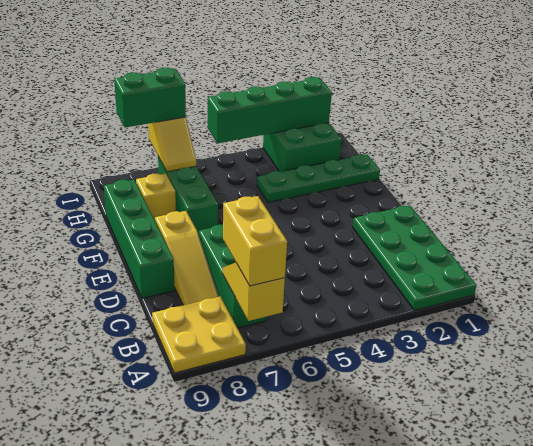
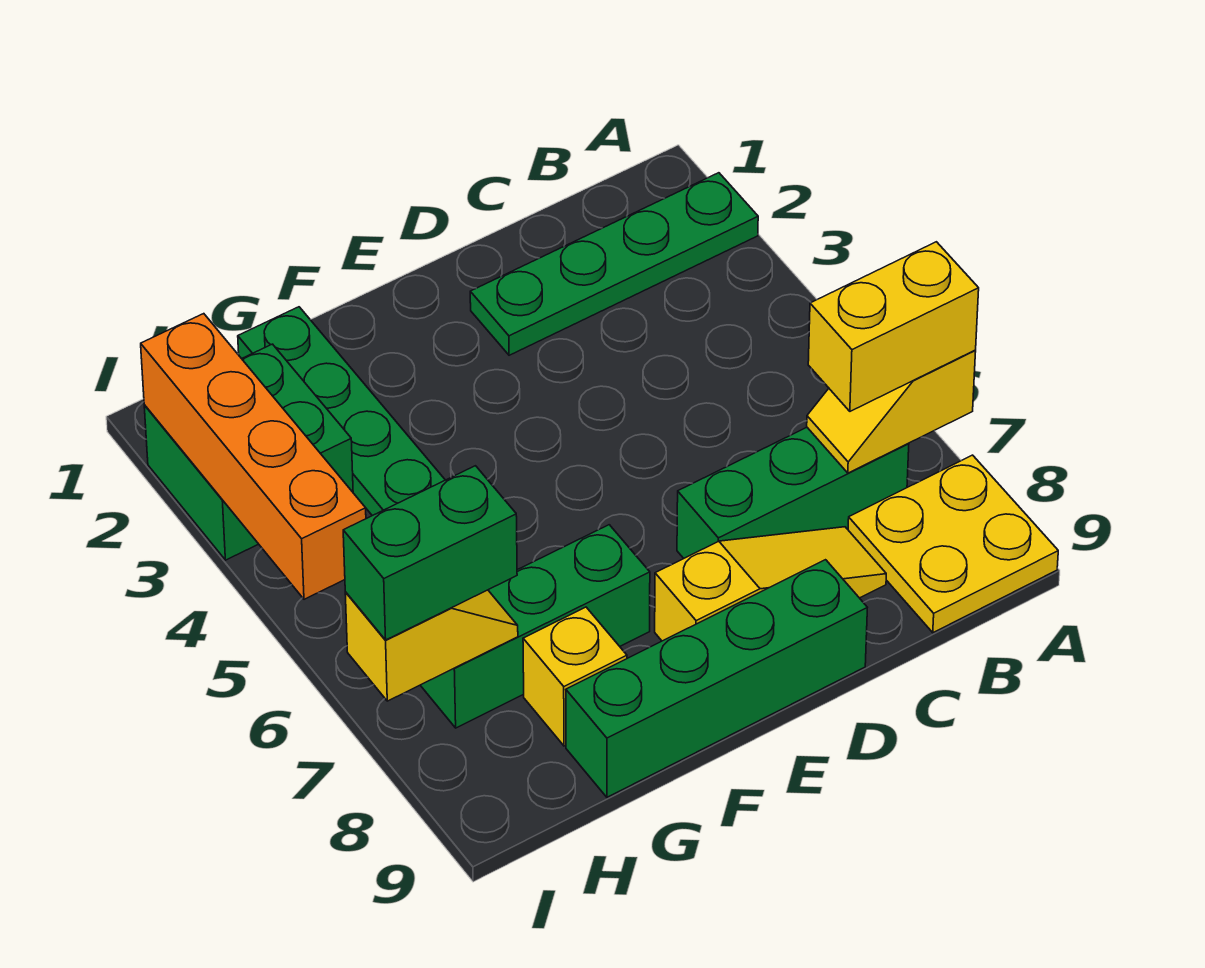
green 2x4 plate [353,205,476,310] -> green 1x4 plate [470,173,758,355]
green 1x4 brick [208,77,332,143] -> orange 1x4 brick [141,314,366,599]
green 1x2 brick [114,68,186,128] -> green 1x2 brick turned to [343,466,517,640]

